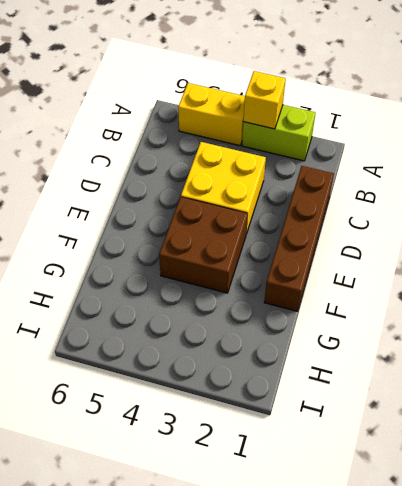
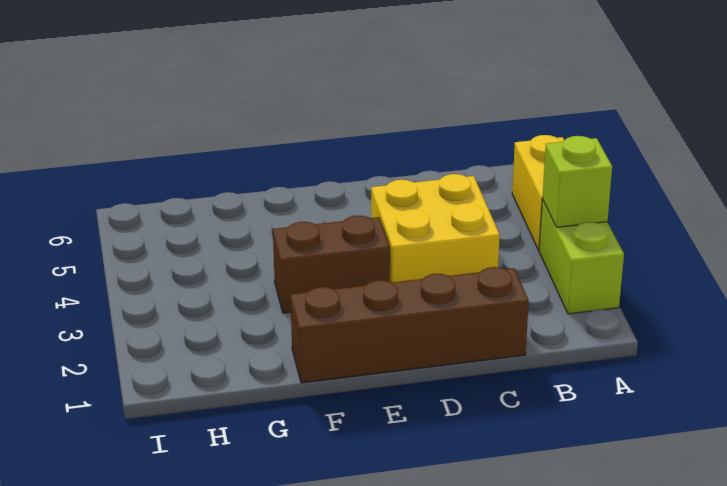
yellow 1x1 brick [244,71,286,129] -> lime 1x1 brick [542,136,612,227]
brown 2x2 brick [159,197,248,293] -> brown 1x2 brick [273,216,390,313]

